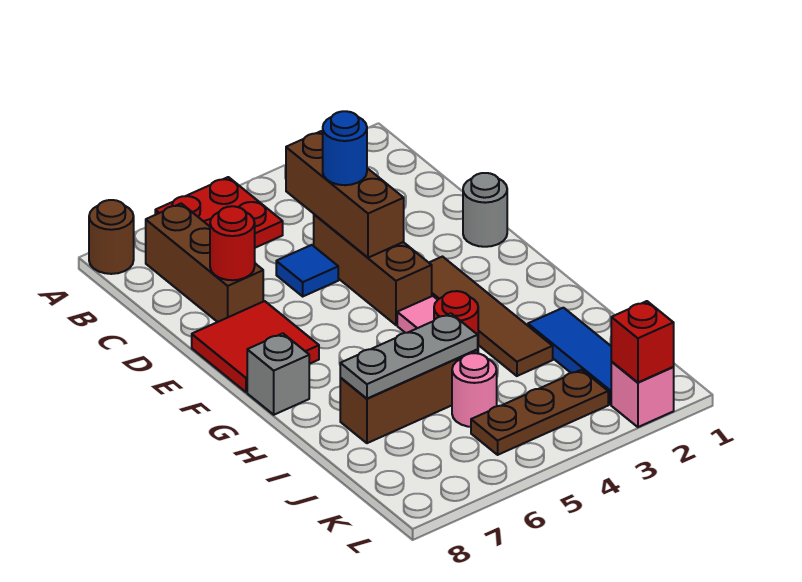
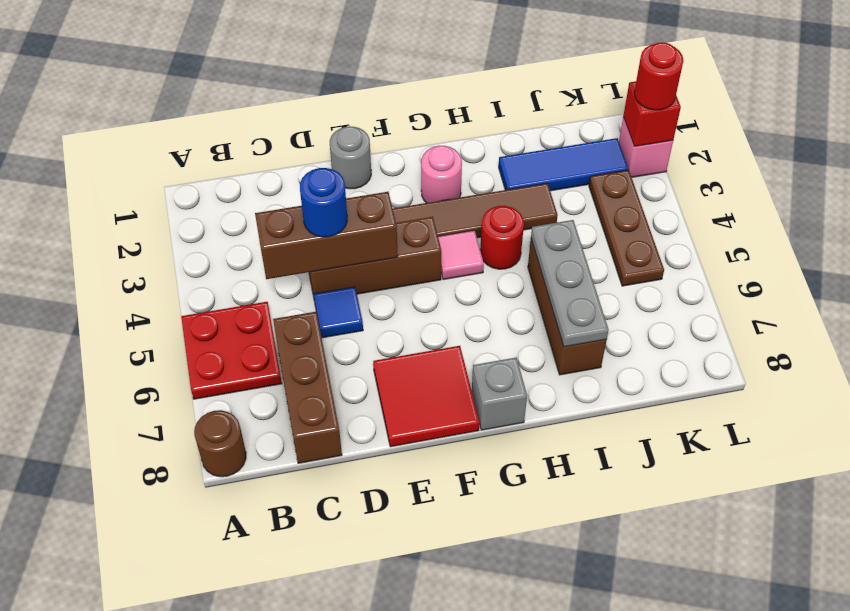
brown 1x3 brick [146,204,263,322] -> brown 1x3 brick turned to [273,312,342,463]
red 1x1 round brick [210,206,255,280] -> red 1x1 round brick moved to [634,42,683,110]
pink 1x1 round brick [452,353,497,427] -> pink 1x1 round brick moved to [421,146,462,203]

